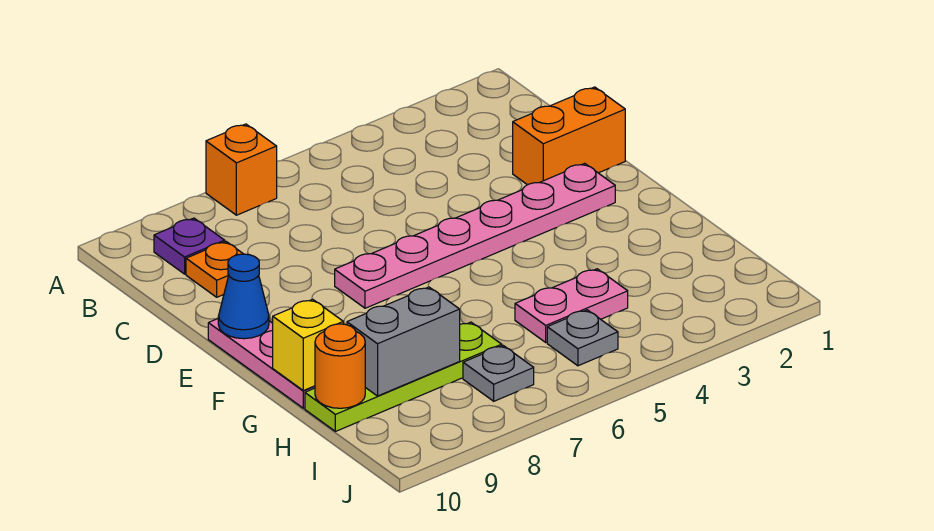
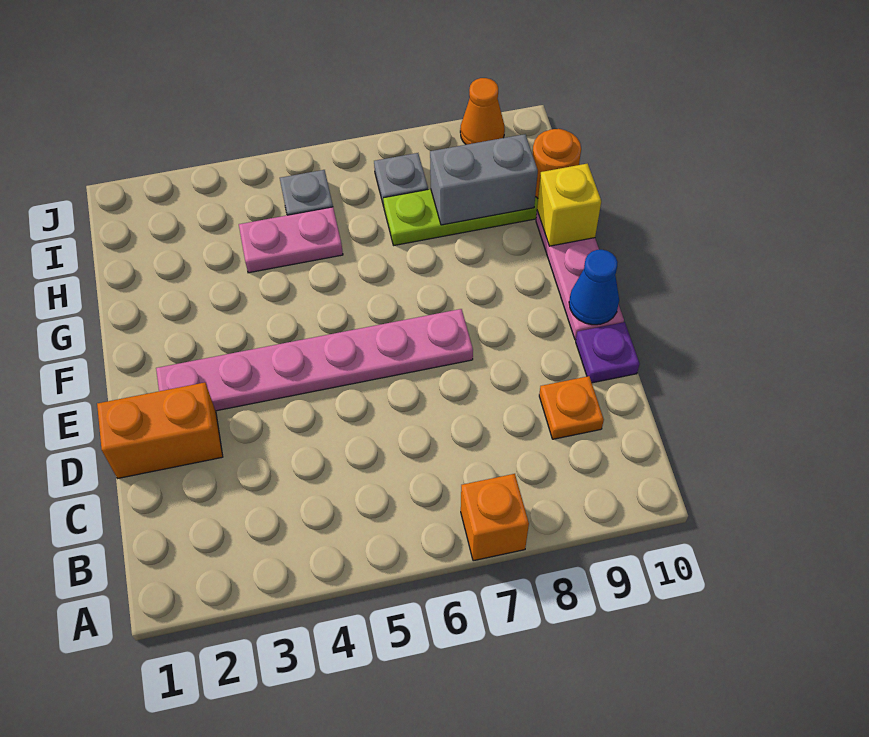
purple 1x1 plate [154,218,225,274] -> purple 1x1 plate moved to [576,322,639,383]
none -> orange 1x1 cone [460,78,505,145]

